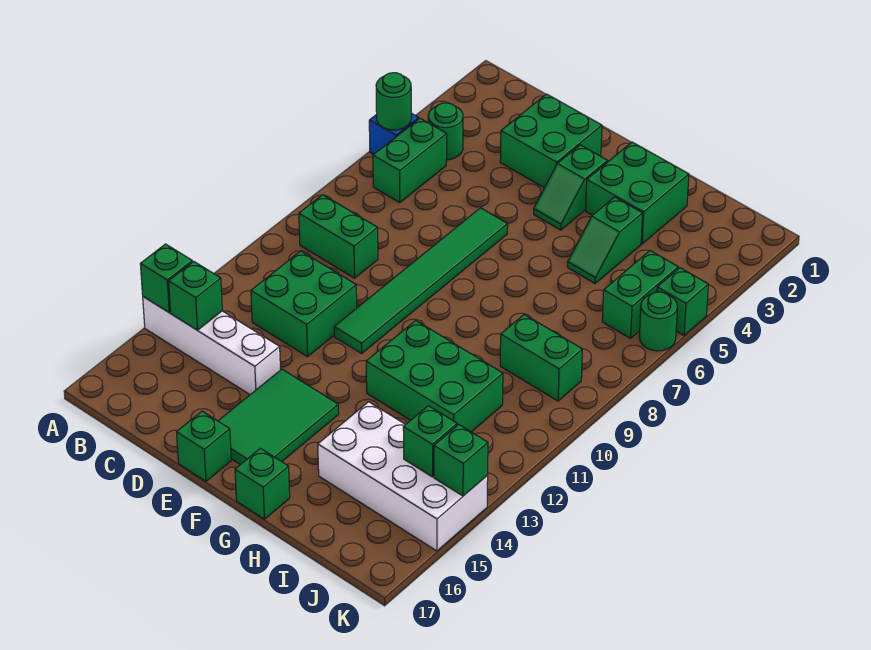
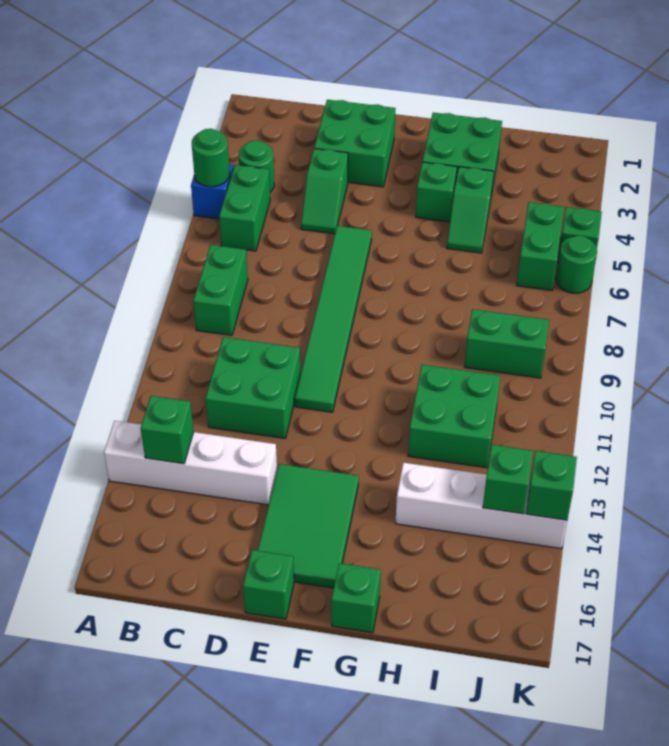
green 1x1 brick [140,244,192,312] -> green 1x1 brick moved to [416,162,457,222]
green 1x2 brick [299,195,378,278] -> green 1x2 brick turned to [193,245,248,335]
green 1x2 slope [534,145,608,230] -> green 1x2 slope moved to [301,149,348,234]
green 2x3 brick [366,321,503,432] -> green 2x2 brick [408,365,500,468]
white 2x4 brick [318,402,488,551] -> white 1x4 brick [395,463,567,549]

